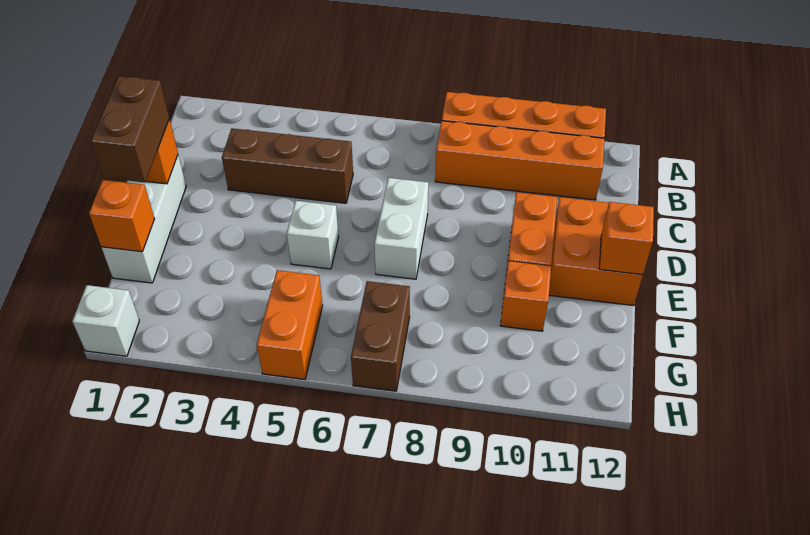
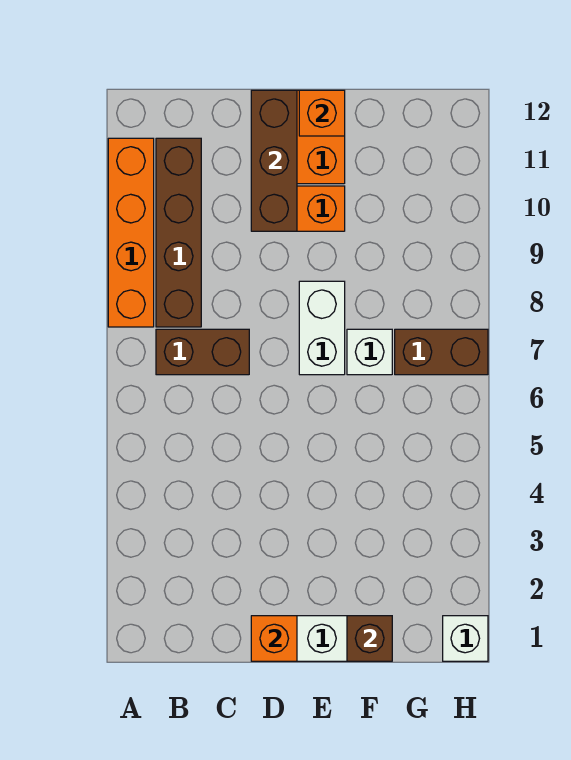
orange 1x4 brick [435,121,604,200] -> brown 1x4 brick [156,138,201,327]
brown 1x3 brick [222,128,353,203] -> brown 1x3 brick moved to [251,90,297,231]
brown 1x2 brick [91,76,169,182] -> brown 1x2 brick moved to [156,329,249,375]
white 1x2 brick [374,178,428,279] -> white 1x2 brick turned to [299,281,345,375]
white 1x1 brick [287,201,339,269] -> white 1x1 brick moved to [347,329,392,375]
orange 1x1 brick [89,180,155,252] -> brown 1x1 brick [347,616,392,661]
orange 1x1 brick [500,261,551,331] -> none
orange 1x2 brick [256,270,323,379] -> none

